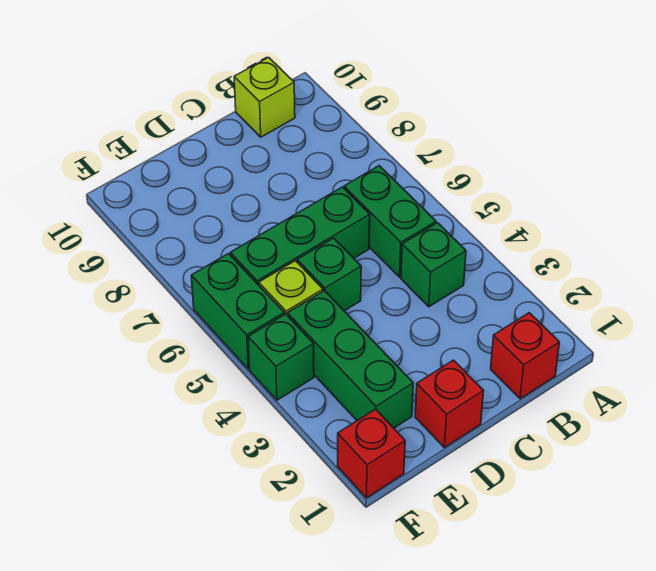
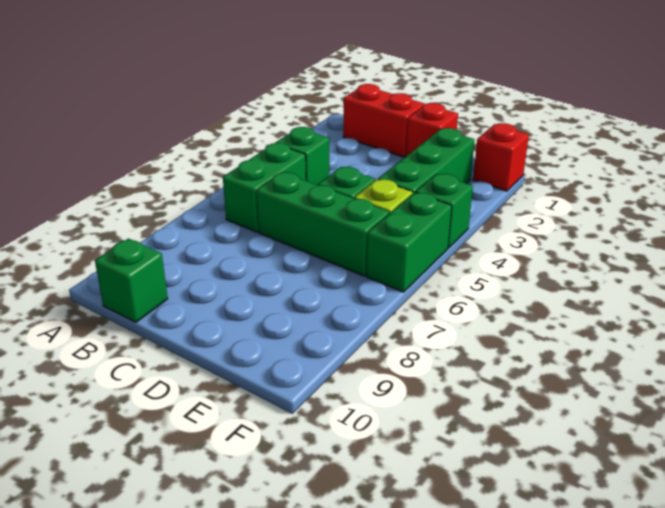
red 1x1 brick [491,313,559,399] -> red 1x2 brick [343,84,425,157]
lime 1x1 brick [234,57,295,137] -> green 1x1 brick [95,239,168,322]

